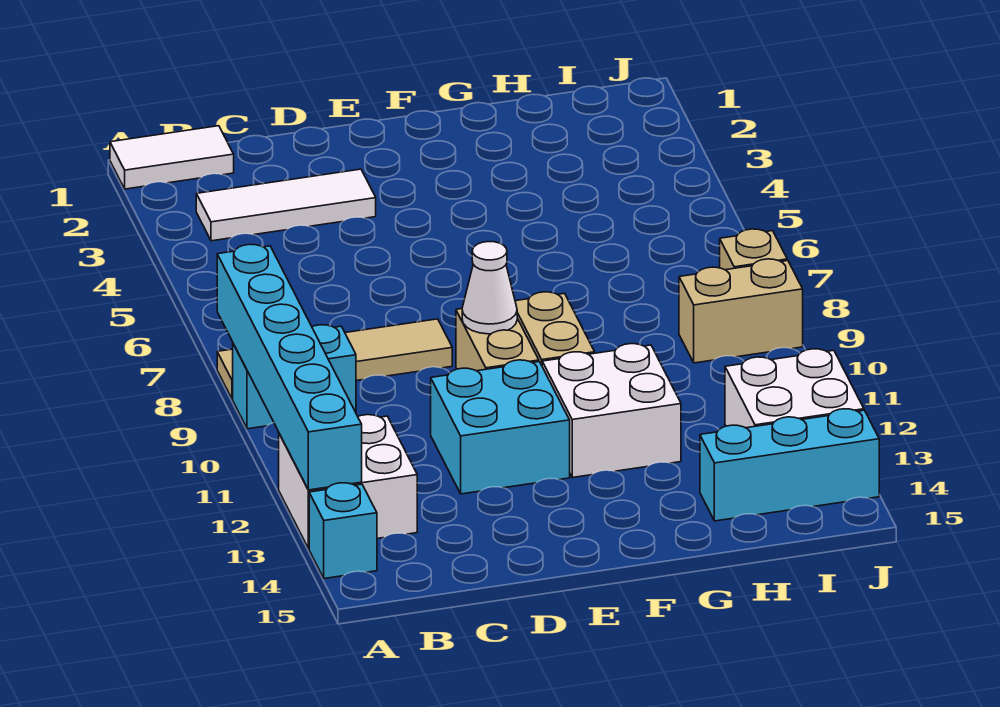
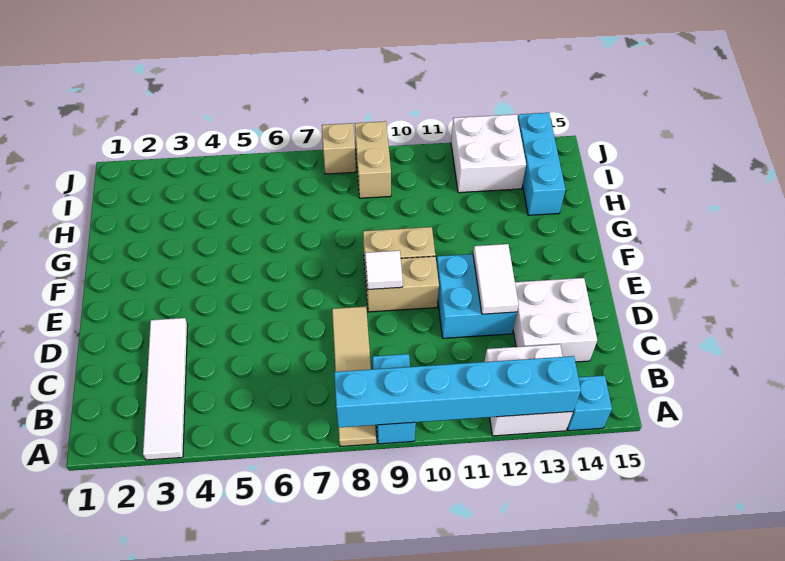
white 1x2 tile [110,126,234,189] -> white 1x2 tile moved to [473,244,519,314]
white 1x3 tile [196,169,376,241] -> white 1x4 tile [143,318,188,460]
white 1x1 cone [462,242,517,334] -> white 1x1 tile [365,250,403,289]
white 2x2 brick [542,344,681,478] -> white 2x2 brick moved to [513,278,597,362]

